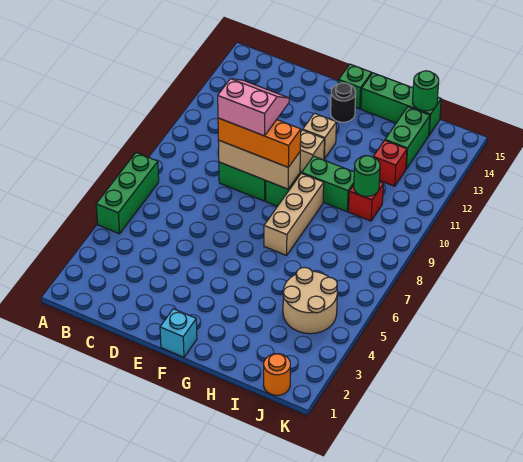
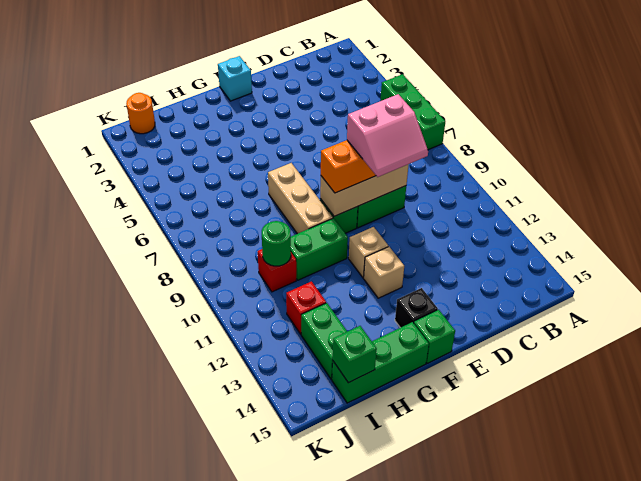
black 1x1 round brick [331,83,356,122] -> black 1x1 brick [395,288,438,328]
tan 2x2 round brick [283,267,337,334] -> none
green 1x1 round brick [413,71,439,111] -> green 1x1 brick [333,326,377,383]

